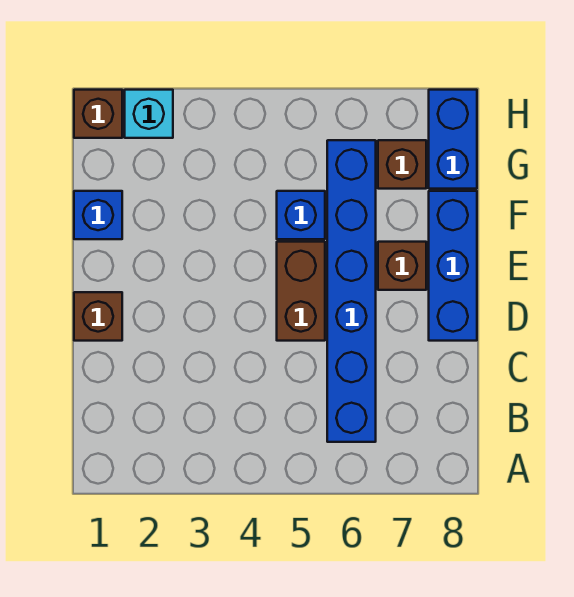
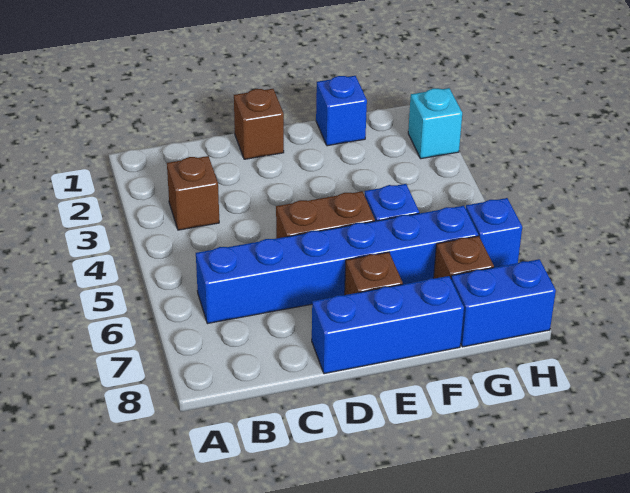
brown 1x1 brick [74,90,122,138] -> brown 1x1 brick moved to [167,156,219,230]
none -> blue 1x1 brick [466,198,522,268]

